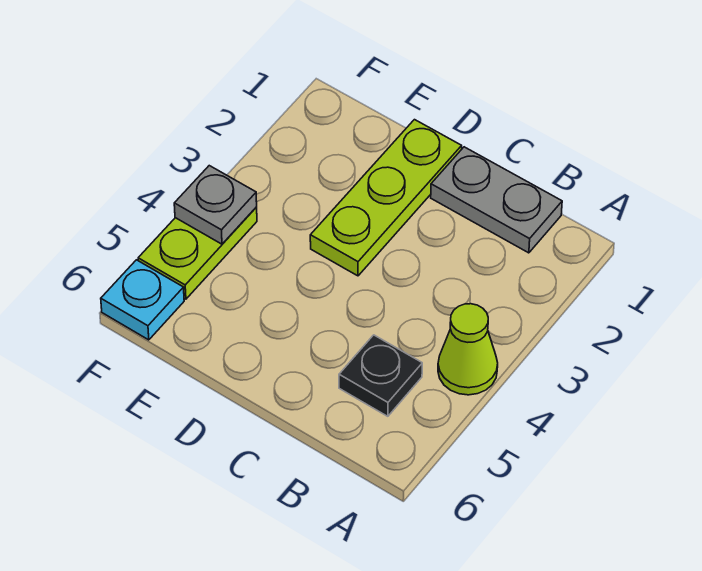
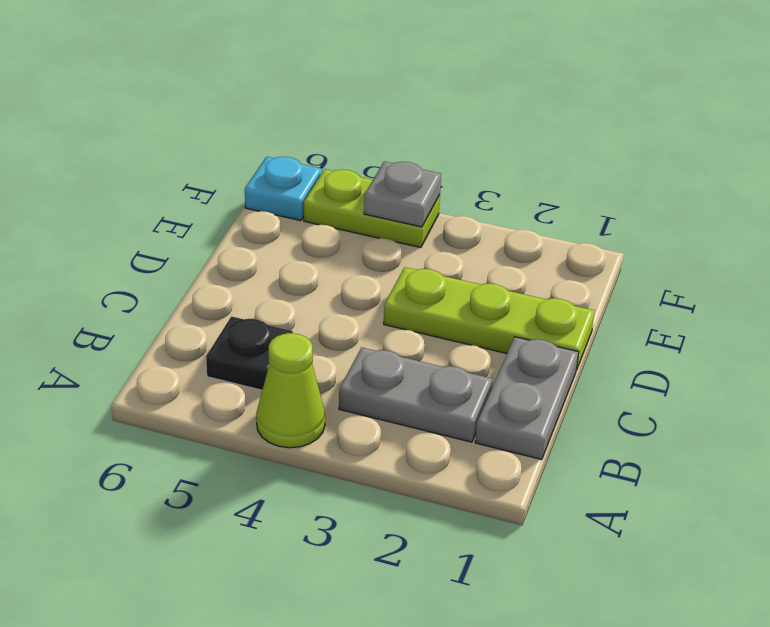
none -> grey 1x2 plate [339,347,492,442]

